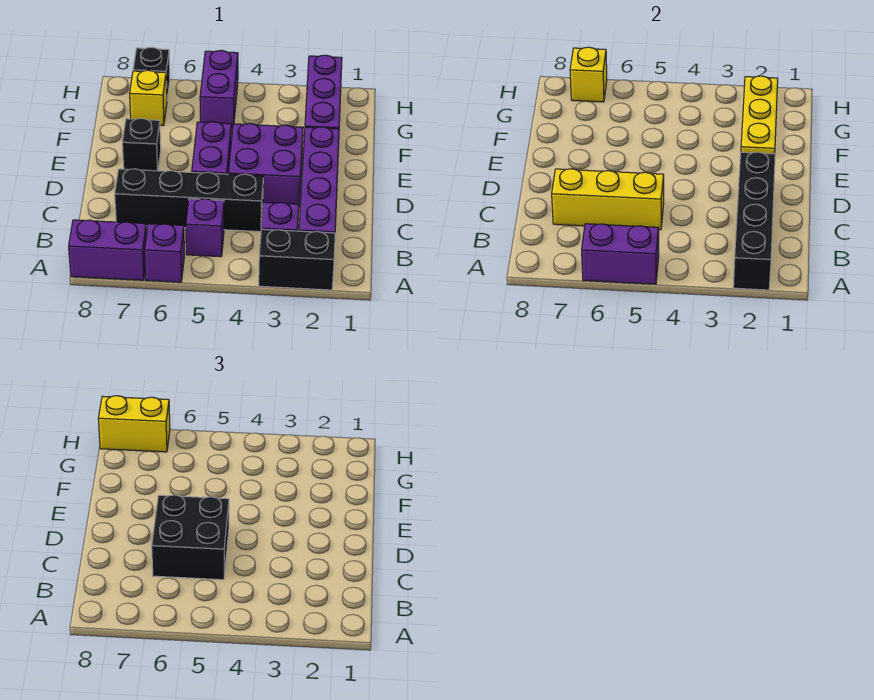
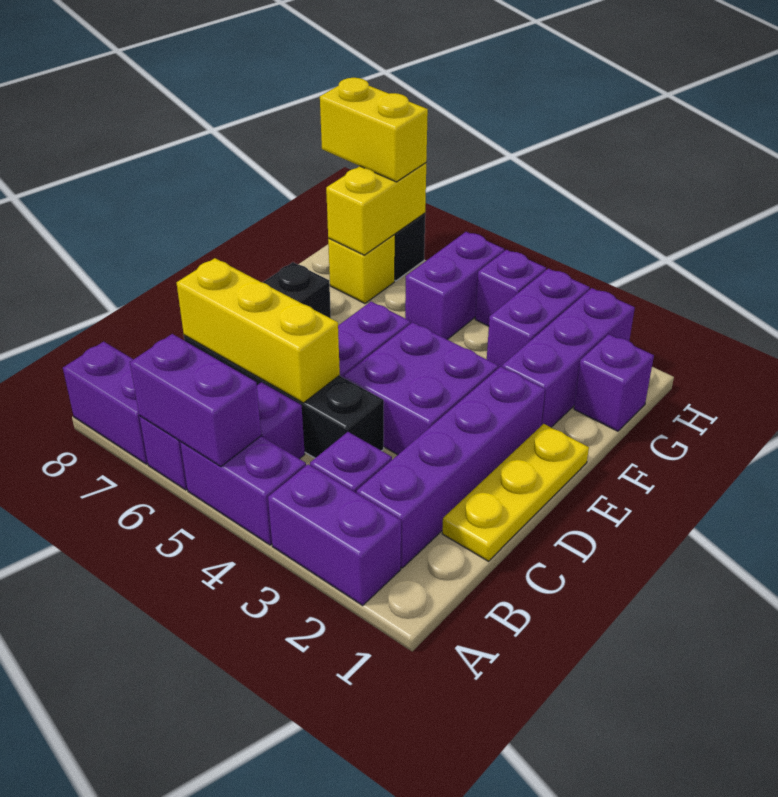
black 1x2 brick [259,229,335,290] -> purple 1x2 brick [268,464,401,605]
black 1x4 brick [733,152,775,290] -> none
none -> purple 1x2 brick [180,436,306,545]
black 2x2 brick [152,495,229,580] -> none
yellow 1x3 plate [741,76,778,154] -> yellow 1x3 plate moved to [442,424,589,561]
none -> purple 1x1 brick [574,334,654,431]
none -> purple 1x2 brick [487,269,590,368]
none -> purple 1x1 brick [475,250,546,326]
yellow 1x1 brick [570,47,607,102] -> yellow 1x2 brick [326,163,426,255]

